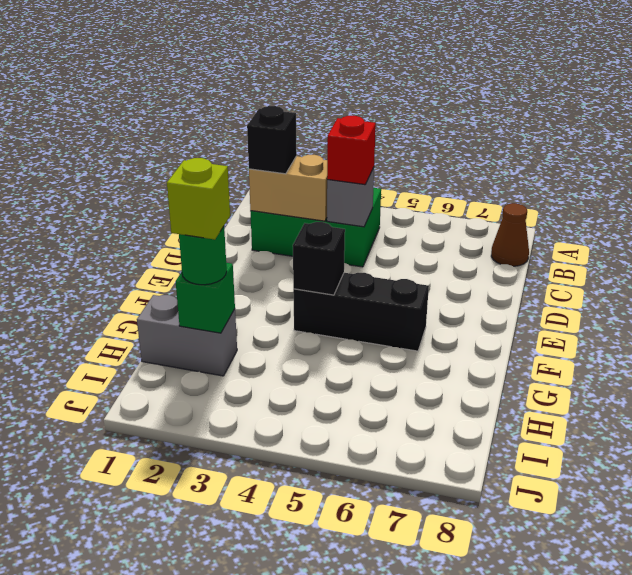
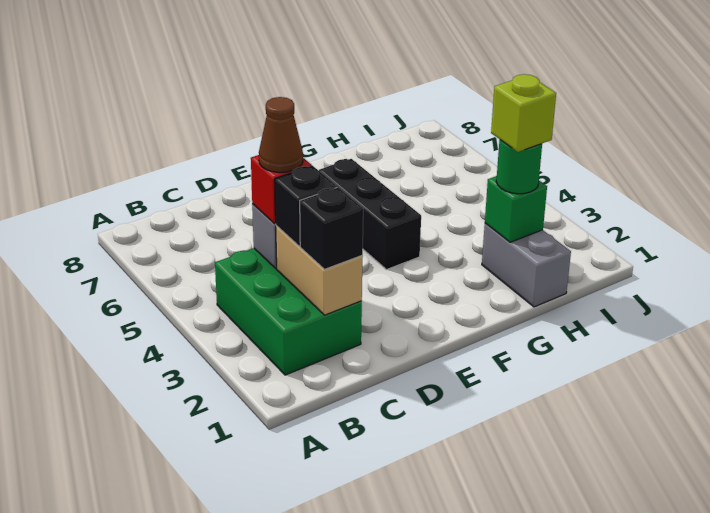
brown 1x1 cone [491,203,529,266] -> brown 1x1 cone moved to [259,97,303,172]
black 1x1 brick [293,222,345,295] -> black 1x1 brick moved to [275,166,337,246]

